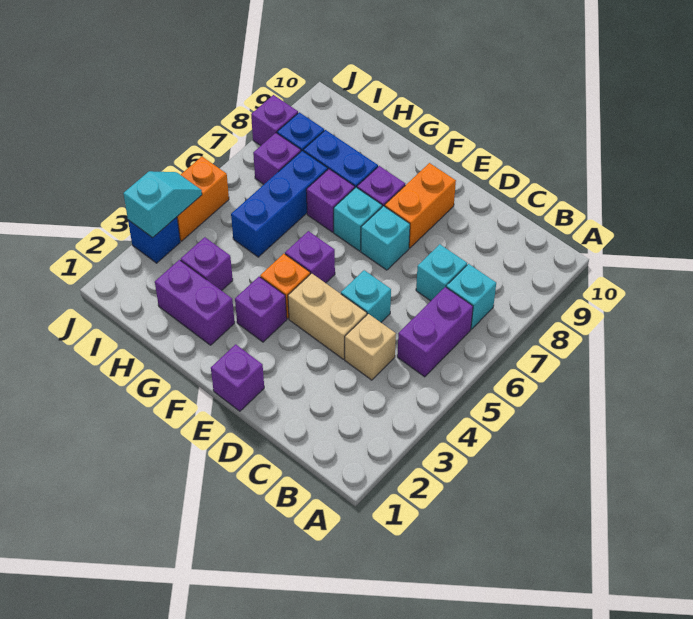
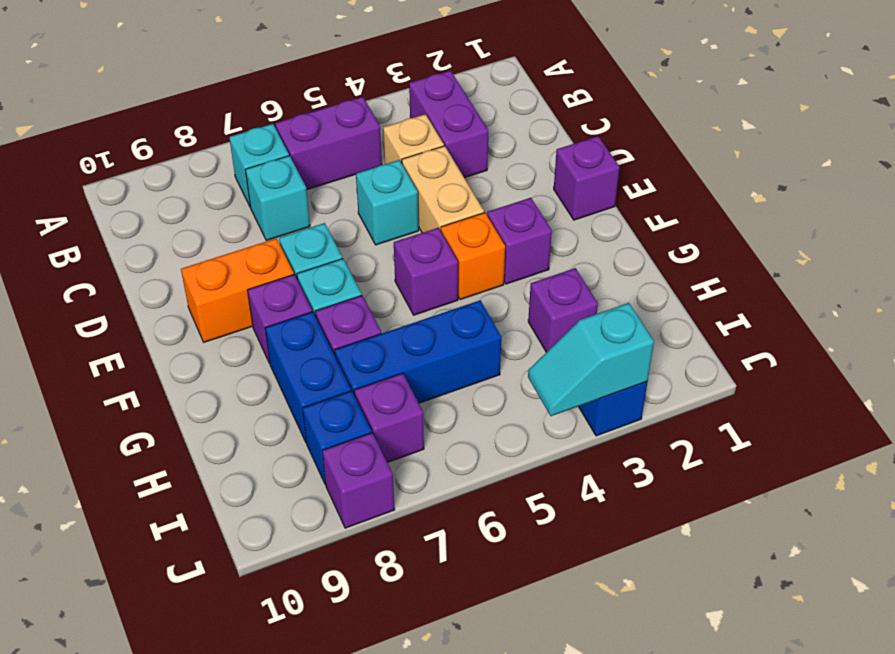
purple 1x2 brick [155,260,235,345] -> purple 1x2 brick moved to [409,71,488,178]
orange 1x2 brick [177,157,229,241] -> none

